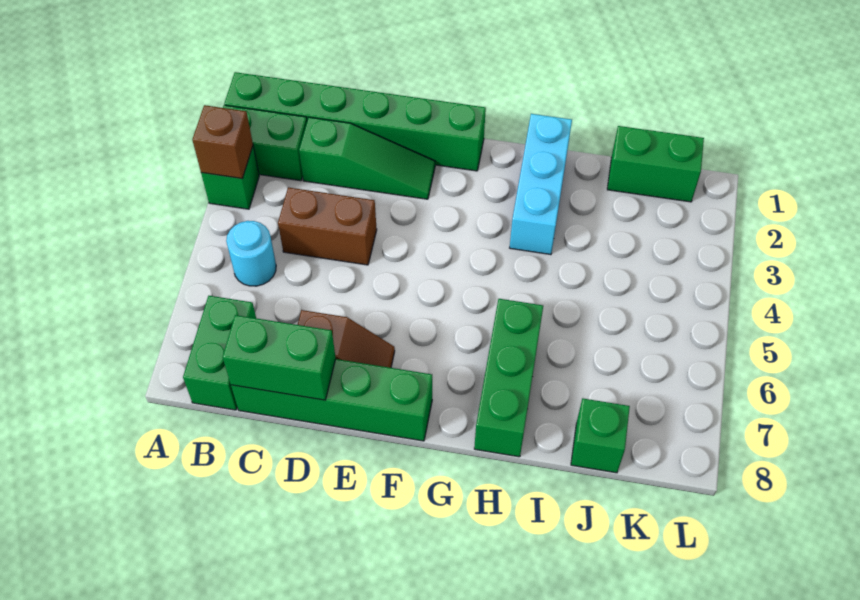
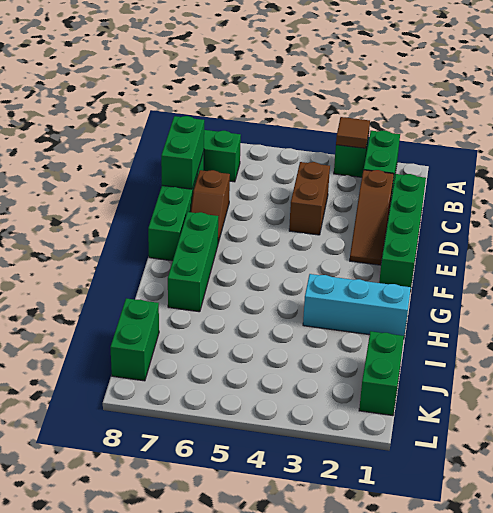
green 1x6 brick [224,72,486,171] -> green 1x4 brick [379,174,426,292]
brown 1x1 brick [192,105,253,178] -> brown 1x1 tile [336,117,370,149]
cyan 1x1 round brick [226,221,276,286] -> none
green 1x3 slope [299,117,435,199] -> brown 1x3 slope [350,170,394,265]
green 1x3 brick [474,299,543,457] -> green 1x3 brick turned to [168,212,218,312]
green 1x1 brick [571,398,630,473] -> green 1x2 brick [110,298,159,381]

